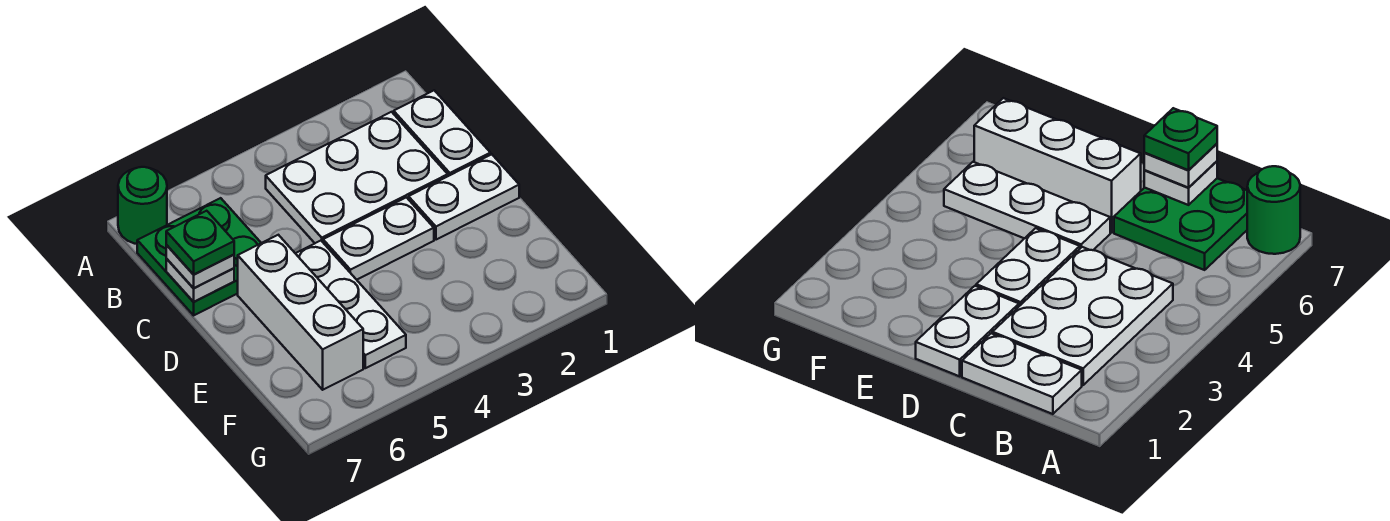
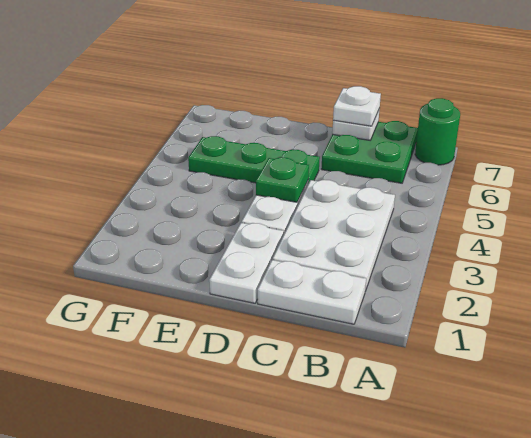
green 1x1 plate [166,211,234,275] -> green 1x1 plate moved to [256,157,309,202]
white 1x3 plate [295,241,406,368] -> green 1x3 plate [188,136,320,184]
white 1x3 brick [238,235,363,390] -> none

